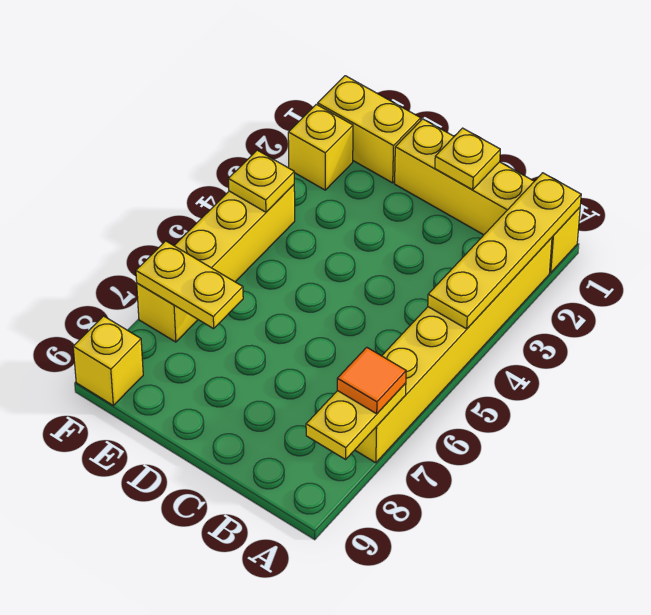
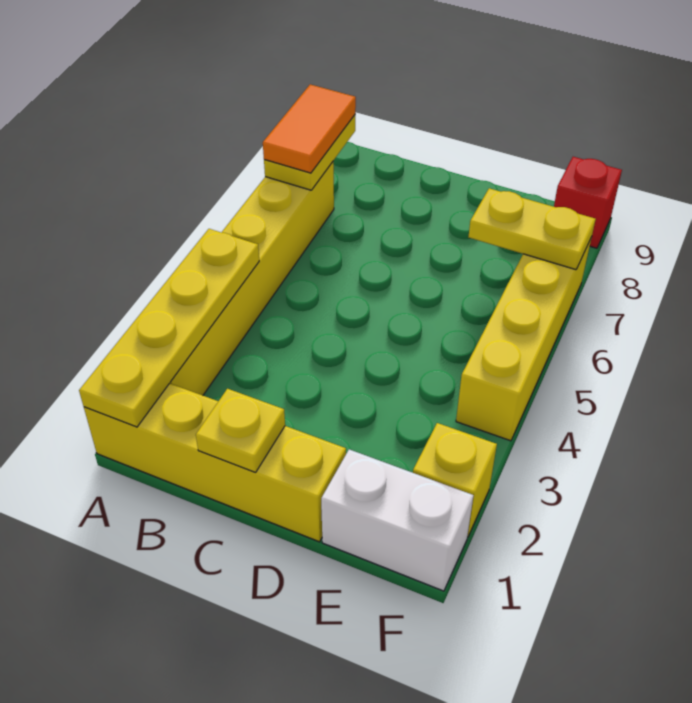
orange 1x1 tile [337,347,406,414] -> orange 1x2 tile [263,84,356,173]
yellow 1x2 brick [318,76,421,183] -> white 1x2 brick [321,449,474,591]
yellow 1x1 plate [229,150,294,212] -> none
yellow 1x1 brick [73,316,143,405] -> red 1x1 brick [554,157,622,248]

